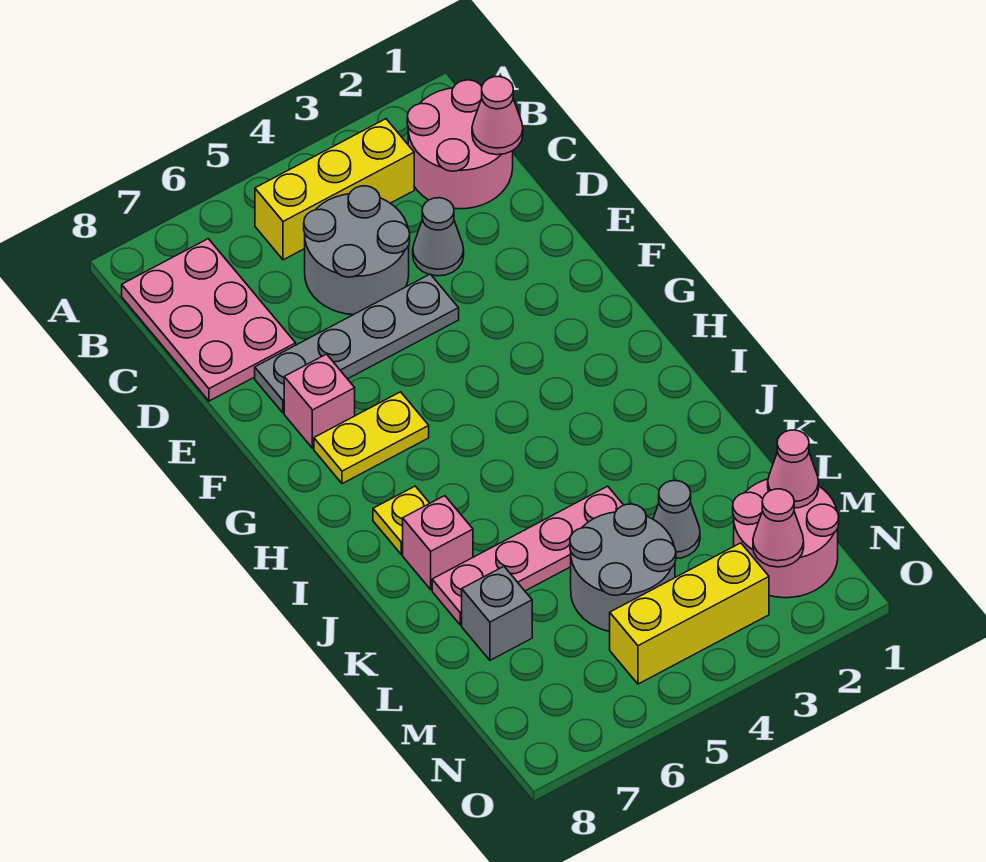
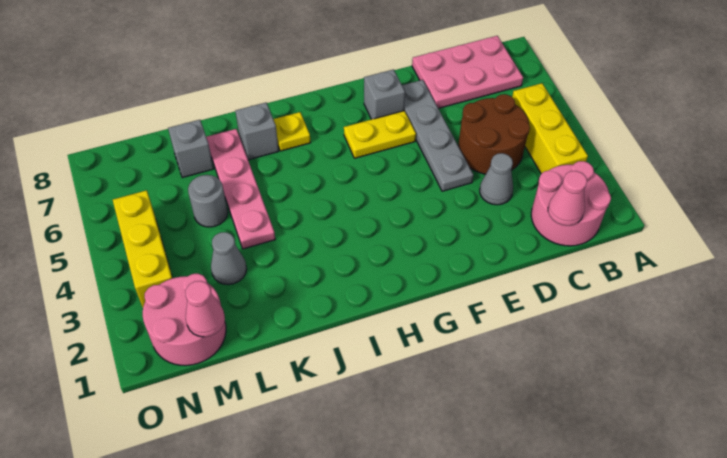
grey 2x2 round brick [304,186,410,315] -> brown 2x2 round brick [458,94,530,174]
pink 1x1 brick [284,354,355,448] -> grey 1x1 brick [364,70,405,119]
yellow 1x2 plate [314,392,429,484] -> yellow 1x2 plate turned to [344,111,416,158]
pink 1x1 brick [403,496,473,590] -> grey 1x1 brick [235,103,279,160]
grey 2x2 round brick [570,504,676,631] -> grey 1x1 round brick [188,175,228,227]
pink 1x1 cone [753,489,804,567] -> none

